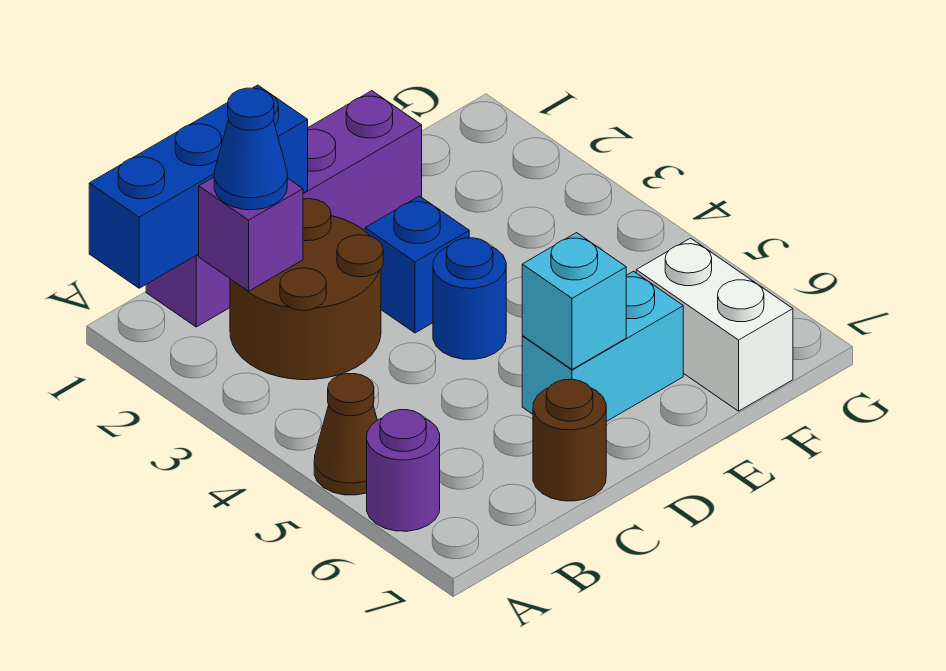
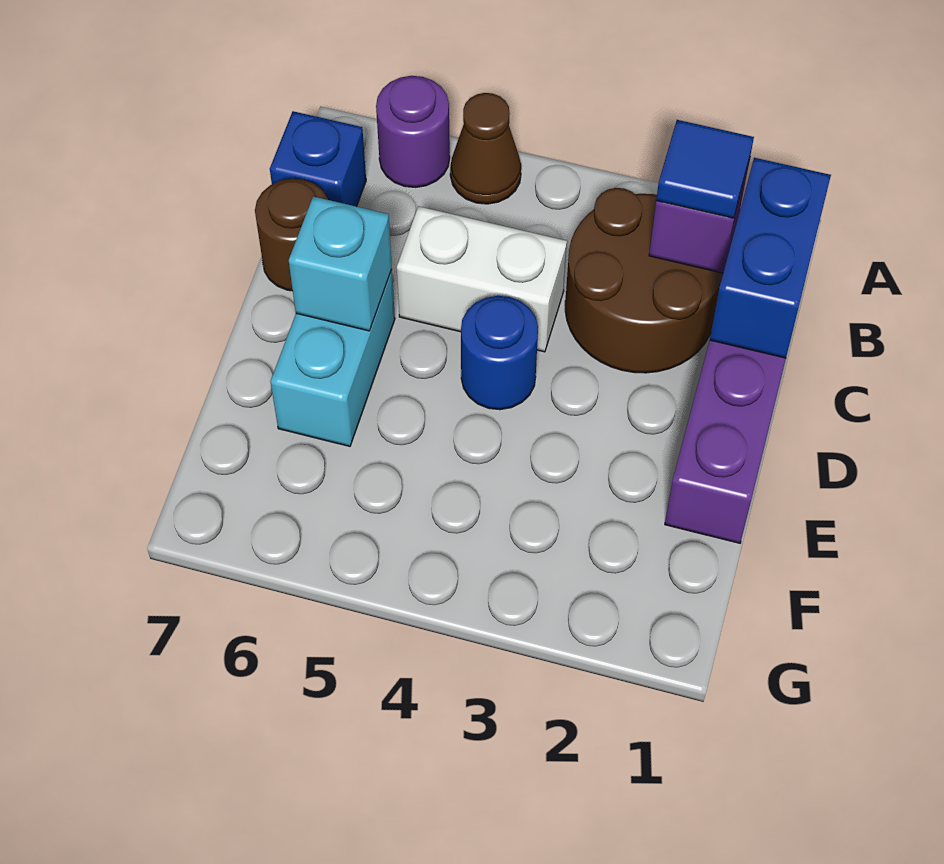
blue 1x3 brick [89,85,308,288] -> blue 1x2 brick [710,158,831,358]
blue 1x1 cone [214,88,287,210] -> blue 1x1 tile [656,120,754,218]
blue 1x1 brick [365,196,469,333] -> blue 1x1 brick moved to [270,111,366,206]
white 1x2 brick [636,238,793,411] -> white 1x2 brick moved to [397,206,567,352]

